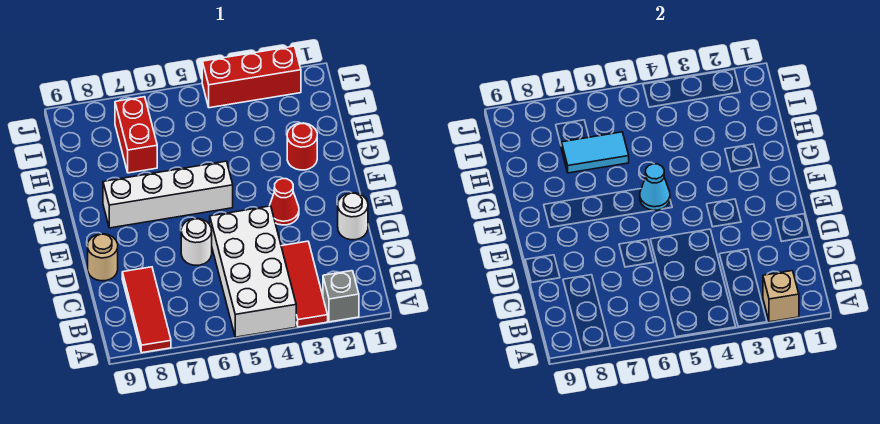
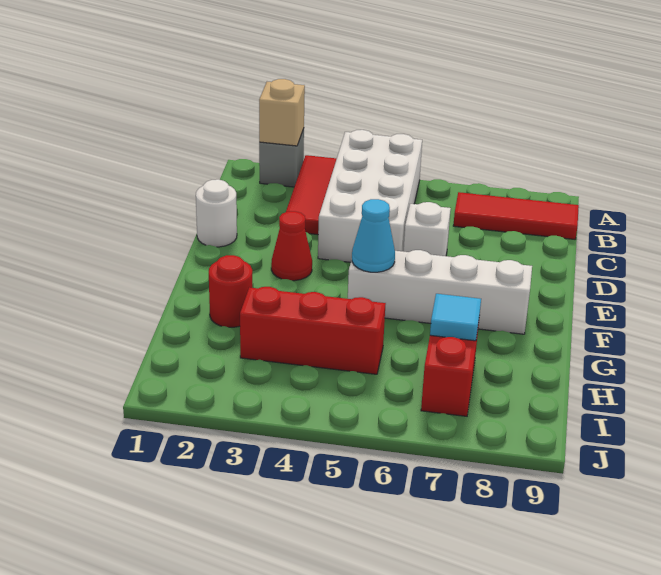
red 1x3 tile [122,267,171,353] -> red 1x3 tile turned to [453,192,579,239]
white 1x1 round brick [181,218,212,265] -> white 1x1 brick [404,202,451,256]
tan 1x1 round brick [88,234,118,281] -> none
cyan 1x2 tile [561,132,629,173] -> cyan 1x1 tile [430,294,481,341]
red 1x3 brick [202,46,301,108] -> red 1x3 brick moved to [240,287,386,374]

